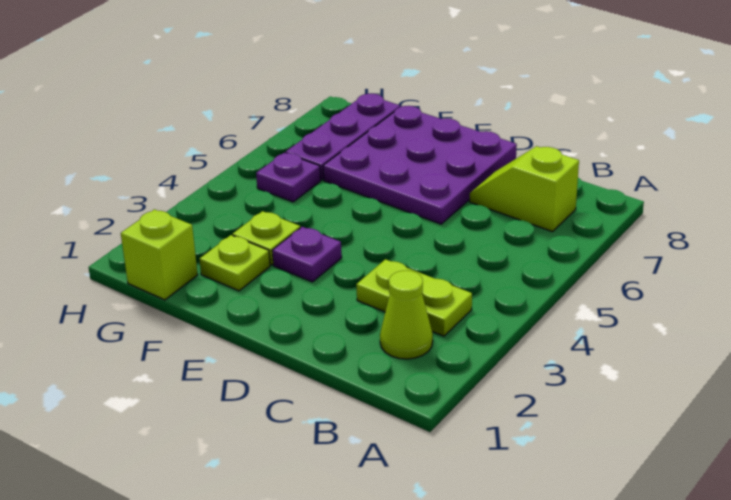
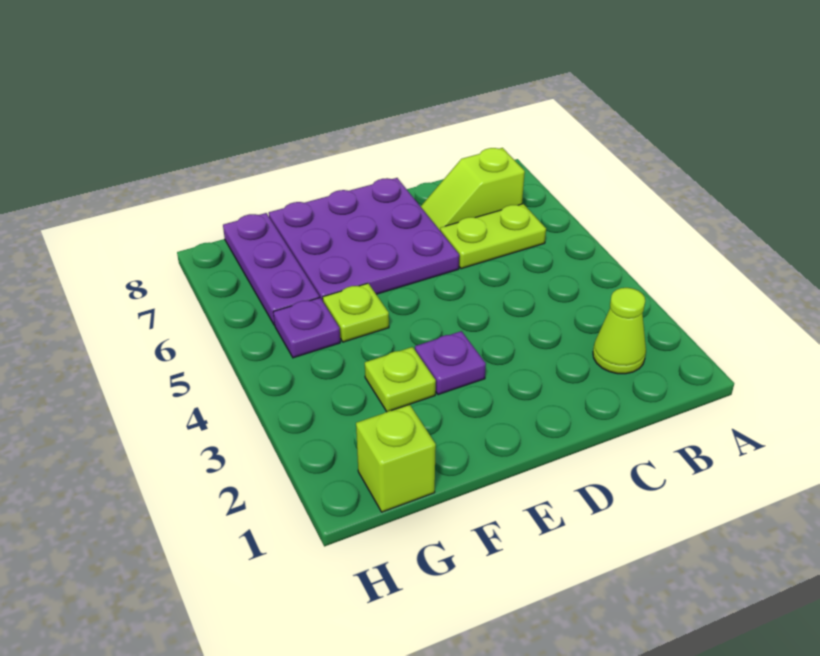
lime 1x2 plate [356,259,472,336] -> lime 1x2 plate moved to [440,204,546,269]
lime 1x1 plate [199,235,270,291] -> lime 1x1 plate moved to [323,283,389,342]

